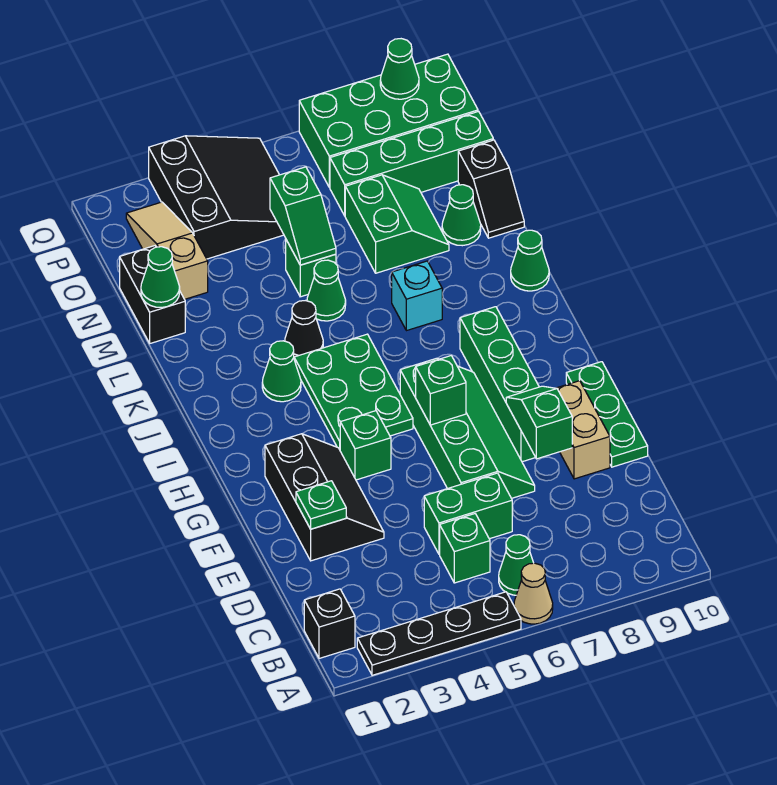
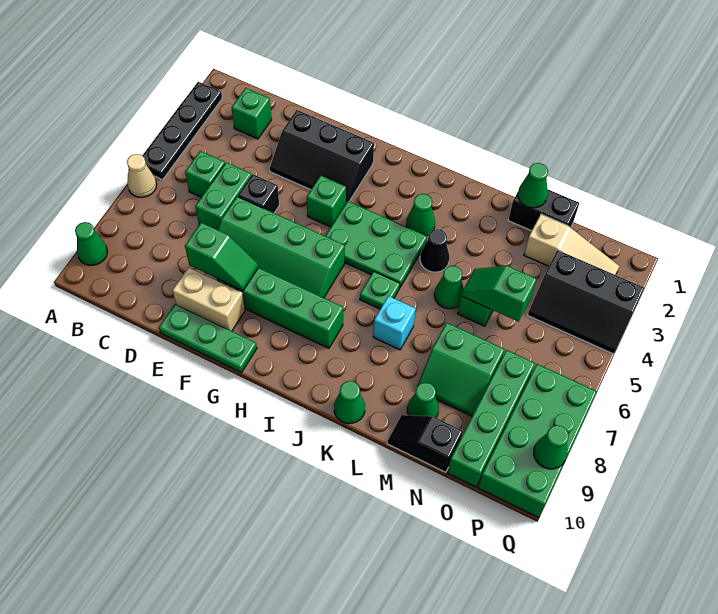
black 1x1 brick [304,589,355,658] -> black 1x1 brick moved to [238,174,279,213]
green 1x1 cone [499,535,533,595] -> green 1x1 cone moved to [75,222,107,265]
green 1x1 plate [296,481,346,529] -> green 1x1 plate moved to [360,271,400,309]
green 1x1 brick [416,356,466,425] -> green 1x1 brick moved to [231,88,271,139]
black 3x3 slope [149,136,284,259] -> black 2x3 slope [528,250,644,354]

